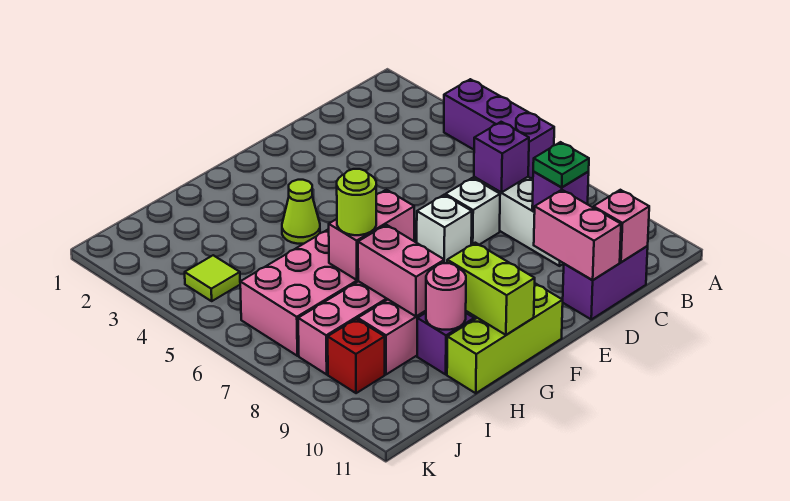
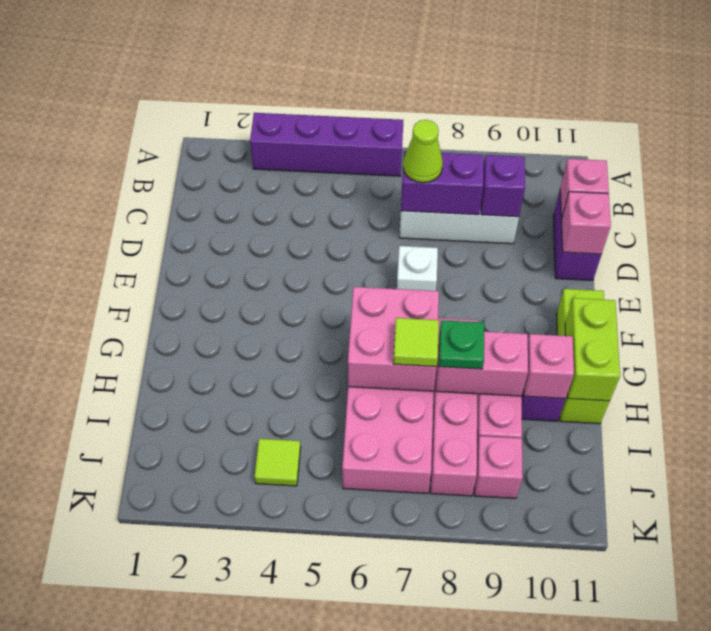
purple 1x3 brick [444,79,554,179] -> purple 1x4 brick [250,113,403,176]
purple 1x1 brick [474,122,529,192] -> purple 1x2 brick [401,151,484,215]
green 1x1 plate [533,142,589,187] -> green 1x1 plate moved to [439,320,484,369]
white 1x1 brick [446,178,500,245] -> none
pink 1x2 brick [534,190,621,280] -> pink 1x1 brick [561,192,611,254]
lime 1x1 cone [282,180,320,244] -> lime 1x1 cone moved to [403,120,443,183]
pink 1x2 brick [329,190,414,280] -> pink 2x2 brick [348,287,439,391]
lime 1x2 brick [447,243,535,335] -> lime 1x2 brick turned to [565,298,620,401]
lime 1x1 round brick [337,169,376,235] -> lime 1x1 tile [393,318,439,366]
pink 1x1 round brick [426,263,466,330] -> pink 1x1 brick [523,334,574,398]
red 1x1 brick [328,319,385,393] -> pink 1x1 brick [474,436,523,498]

